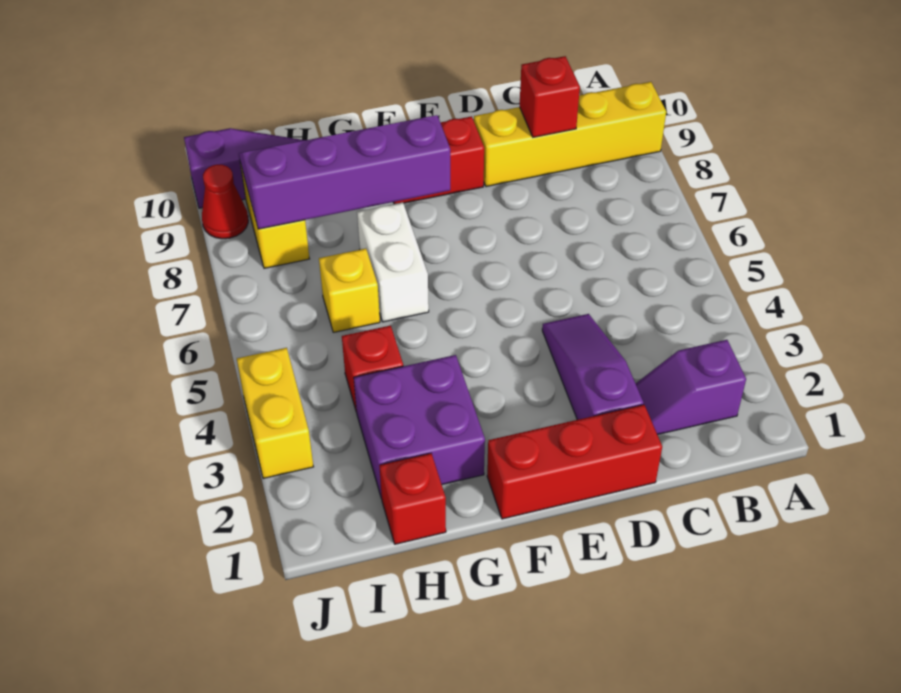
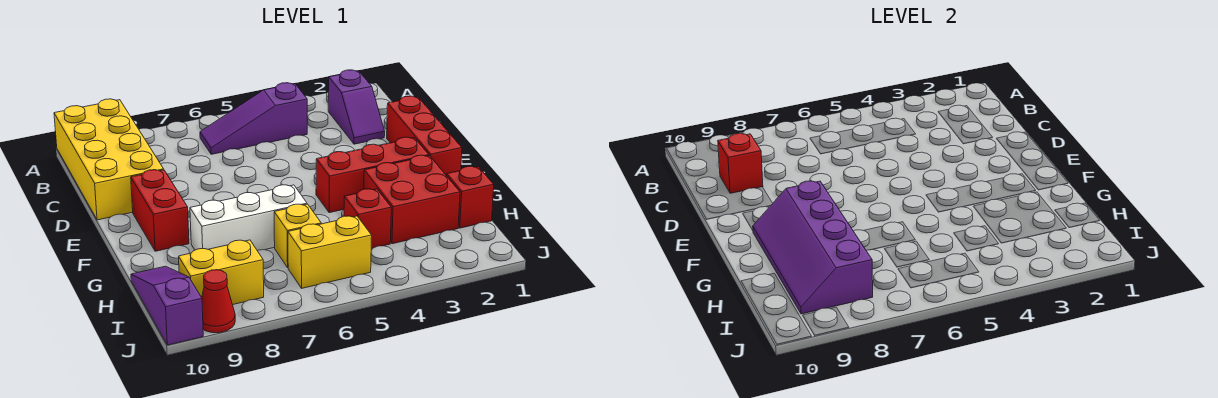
yellow 1x4 brick [474,82,666,187] -> yellow 2x4 brick [54,99,164,220]
purple 1x3 slope [542,314,643,420] -> purple 1x3 slope moved to [200,83,307,154]
none -> red 1x3 brick [316,137,429,213]
purple 2x2 brick [354,355,485,498] -> red 2x2 brick [364,155,460,244]
white 1x2 brick [357,202,429,322] -> white 1x3 brick [190,185,307,250]
yellow 1x2 brick [237,348,313,479] -> yellow 1x2 brick moved to [288,216,372,288]

